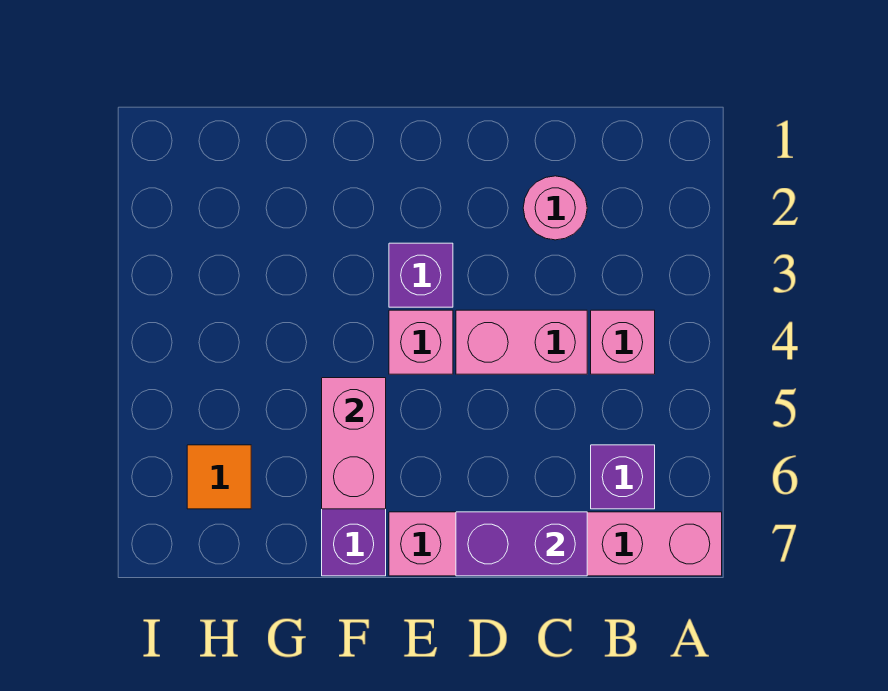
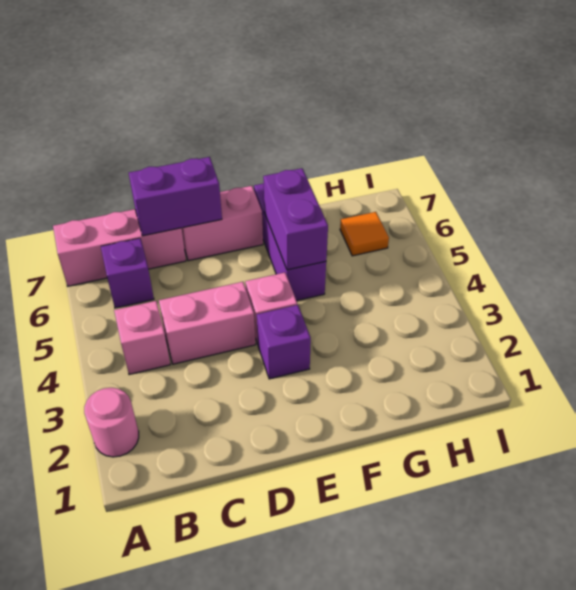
pink 1x1 round brick [523,176,587,240] -> pink 1x1 round brick moved to [84,388,139,457]
pink 1x2 brick [322,378,386,509] -> purple 1x2 brick [263,168,328,270]

